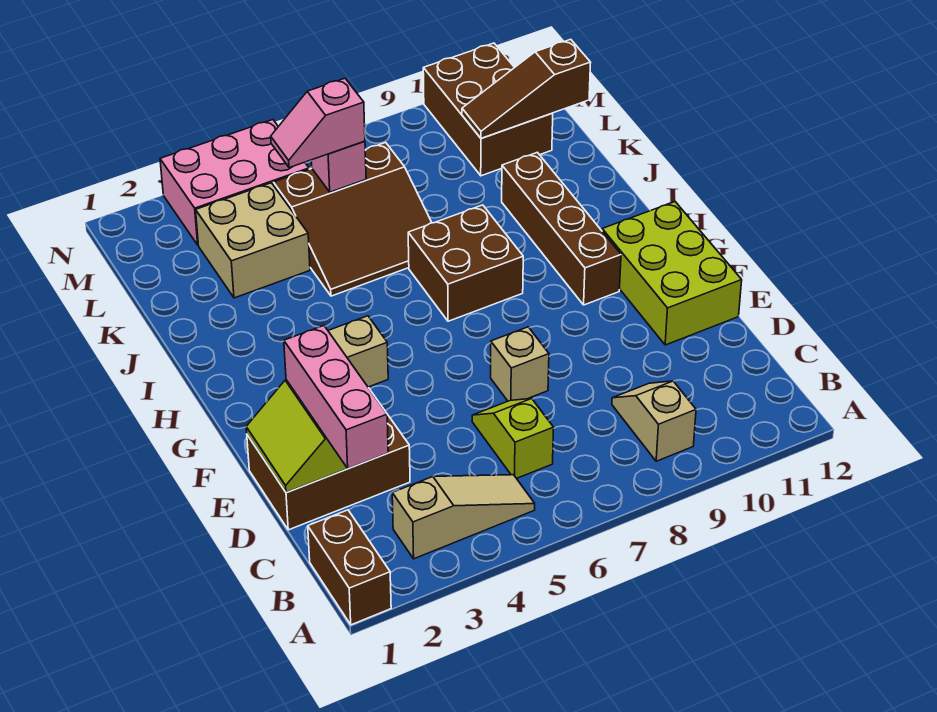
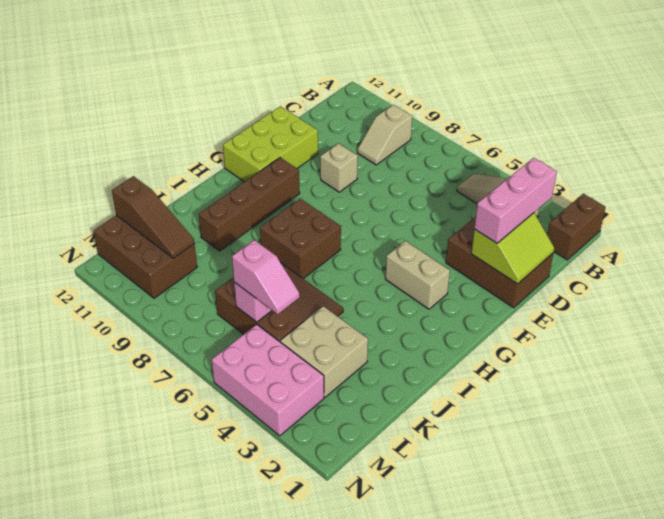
lime 1x2 slope [472,398,554,478] -> none
tan 1x1 brick [491,327,549,401] -> tan 1x1 brick moved to [320,143,358,192]
brown 2x3 brick [423,43,553,176] -> brown 2x3 brick turned to [94,215,197,298]

